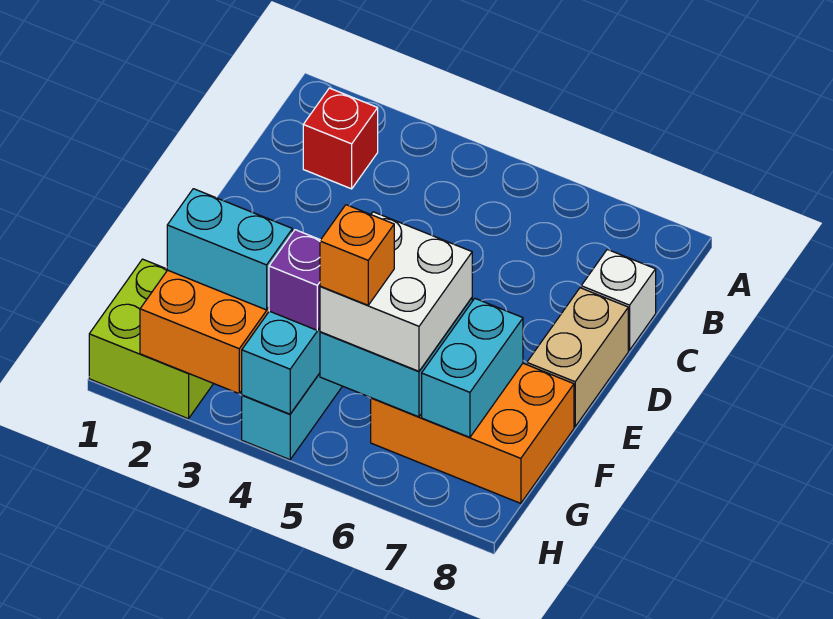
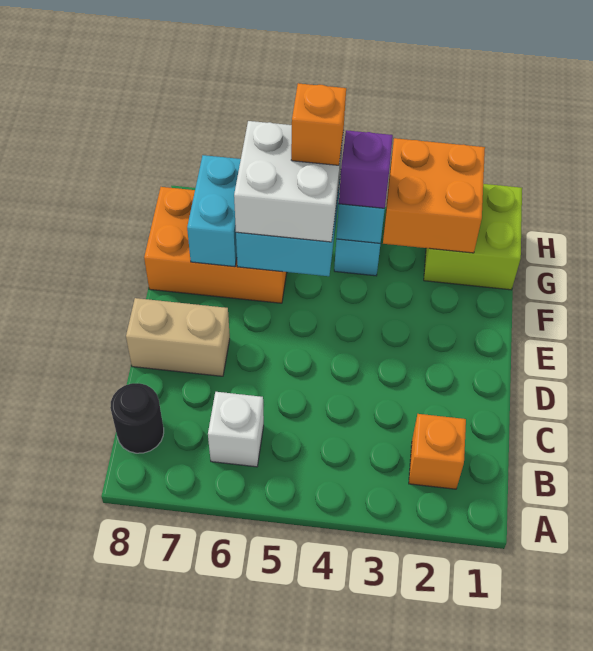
red 1x1 brick [303,88,378,189] -> orange 1x1 brick [409,414,466,489]
none -> black 1x1 round brick [110,383,164,453]
white 1x1 brick [581,249,656,350] -> white 1x1 brick moved to [208,392,264,467]
tan 1x2 brick [527,288,628,427] -> tan 1x2 brick turned to [126,298,230,376]
cyan 1x2 brick [167,189,292,310] -> none

